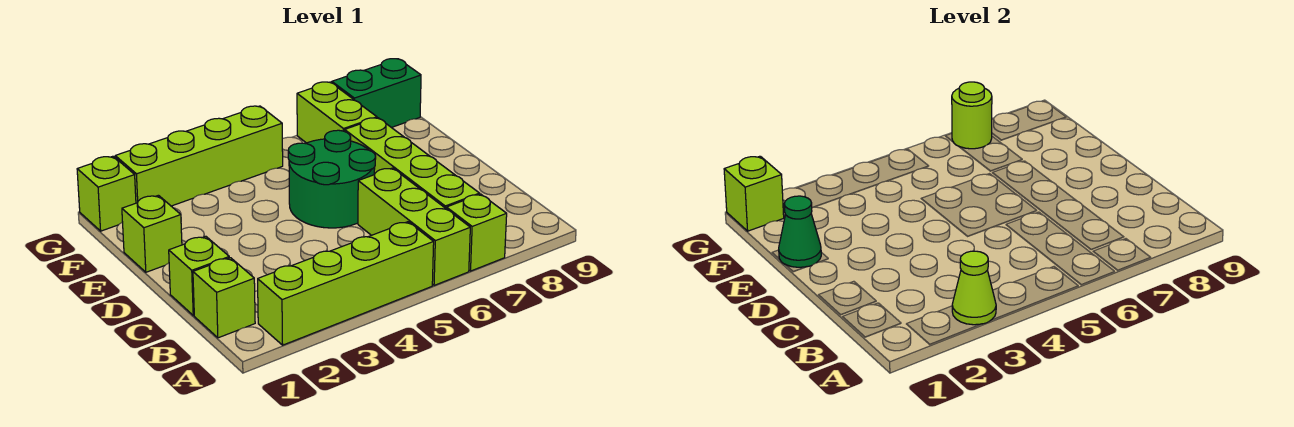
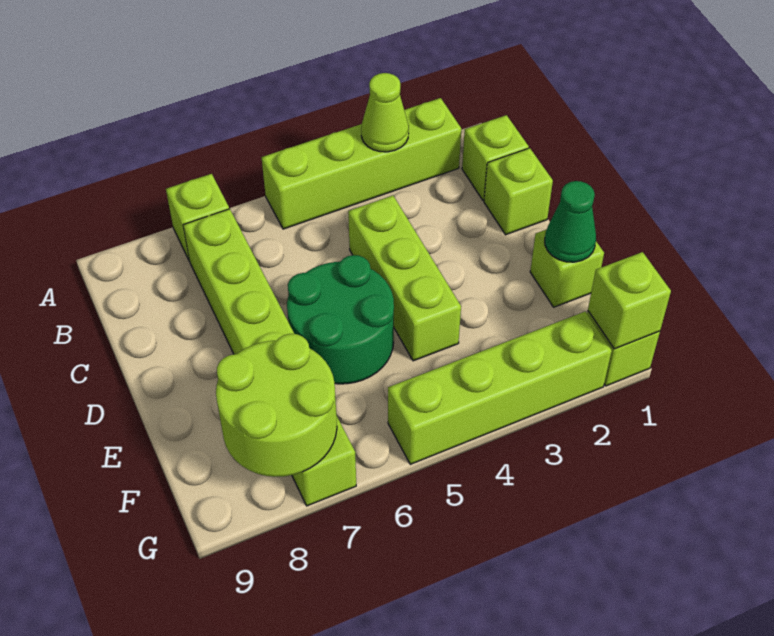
lime 1x3 brick [358,168,470,285] -> lime 1x3 brick moved to [348,196,461,361]
lime 1x1 round brick [952,82,992,149] -> lime 2x2 round brick [216,334,337,477]
green 1x2 brick [332,59,421,128] -> none

